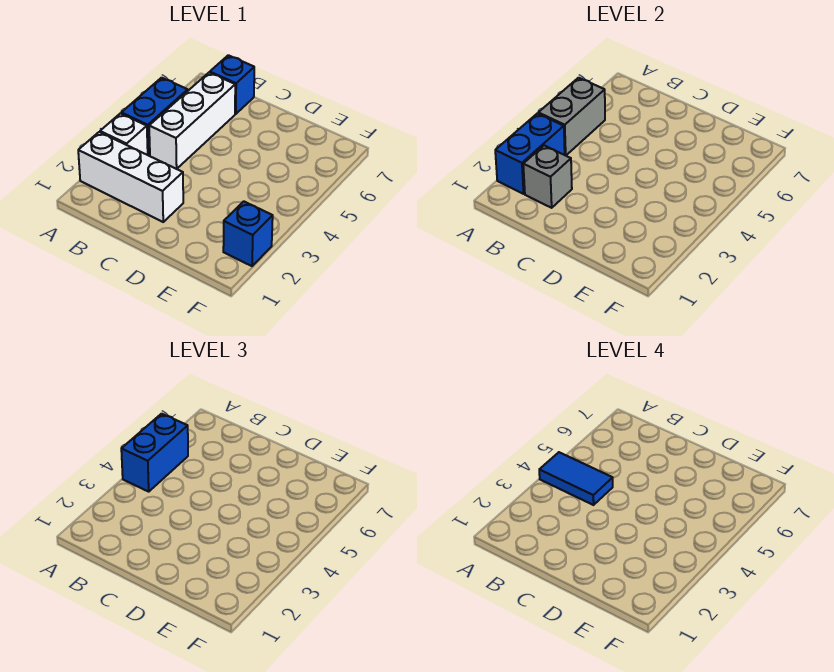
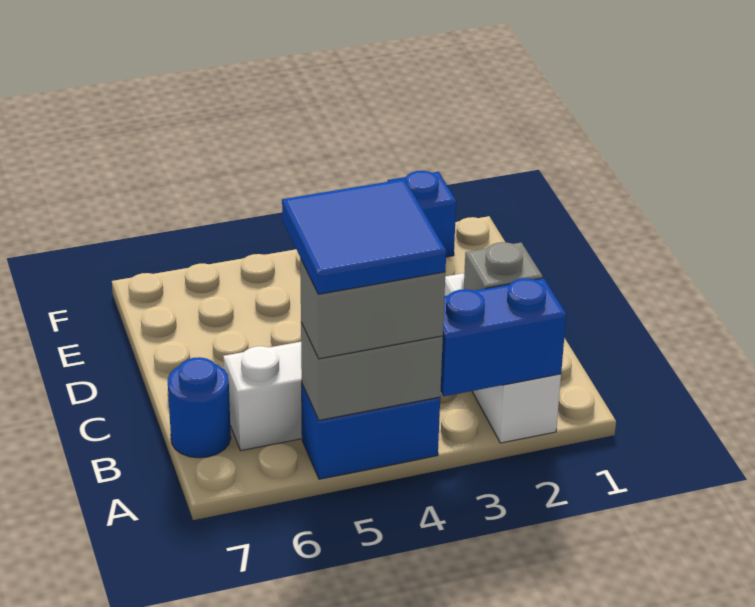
white 1x1 brick [100,113,148,155] -> none
blue 1x2 brick [121,414,188,492] -> grey 1x2 brick [300,258,445,359]
blue 1x2 tile [539,452,613,505] -> blue 2x2 tile [282,179,446,294]
blue 1x1 brick [210,55,254,114] -> blue 1x1 round brick [168,357,231,458]

